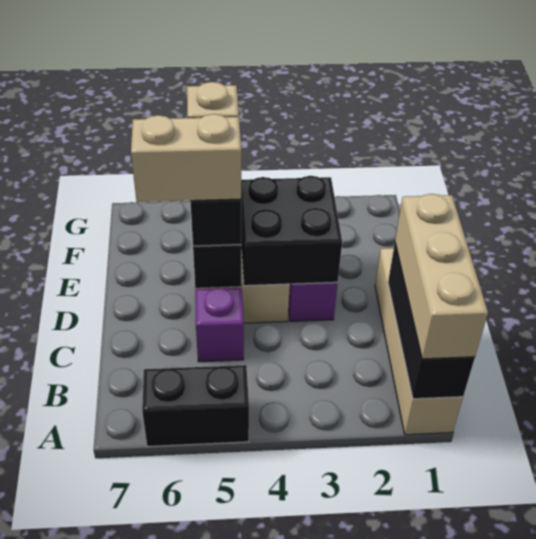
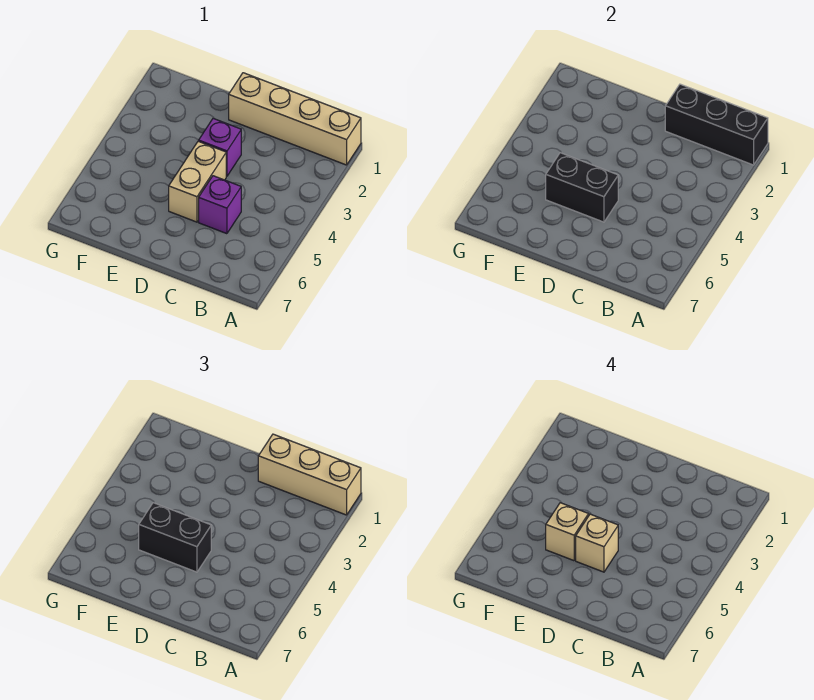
black 1x2 brick [142,365,249,447] -> none
black 2x2 brick [241,176,342,286] -> none
tan 1x2 brick [131,114,241,202] -> tan 1x1 brick [576,514,618,572]

